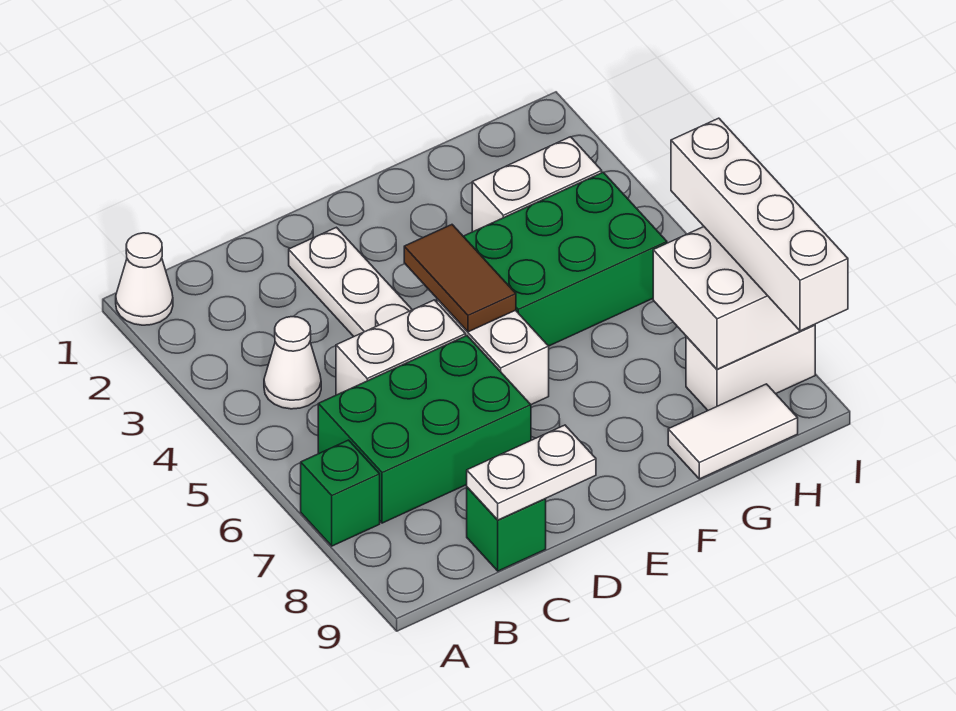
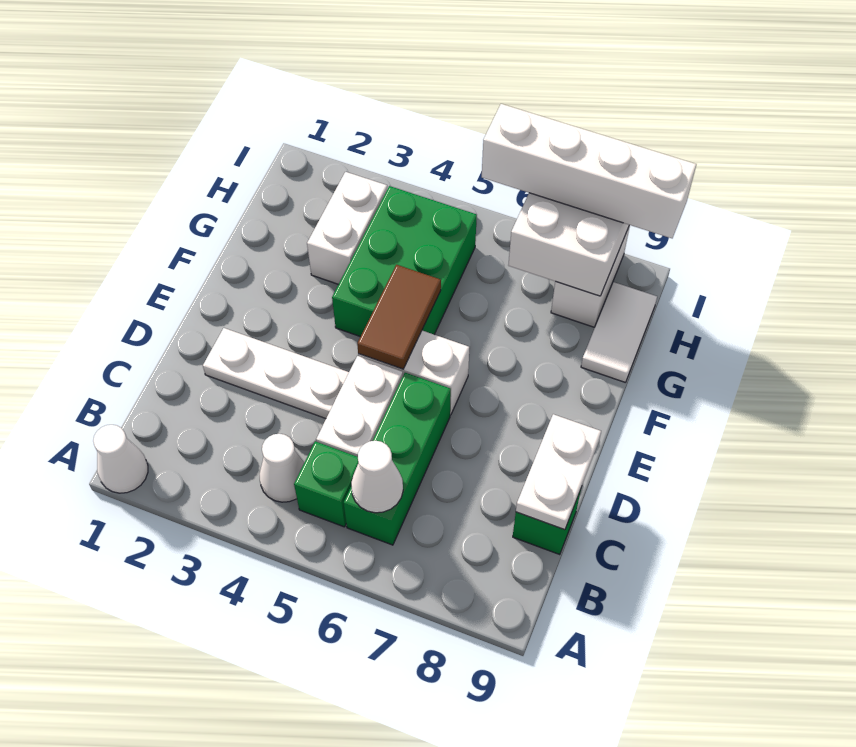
green 1x1 brick [301,440,380,546] -> green 1x1 brick moved to [294,441,358,527]
green 2x3 brick [318,336,531,523] -> green 1x3 brick [344,373,451,545]
none -> white 1x1 cone [351,441,403,513]
brown 1x2 tile [404,225,516,332] -> brown 1x2 tile turned to [357,265,441,369]

